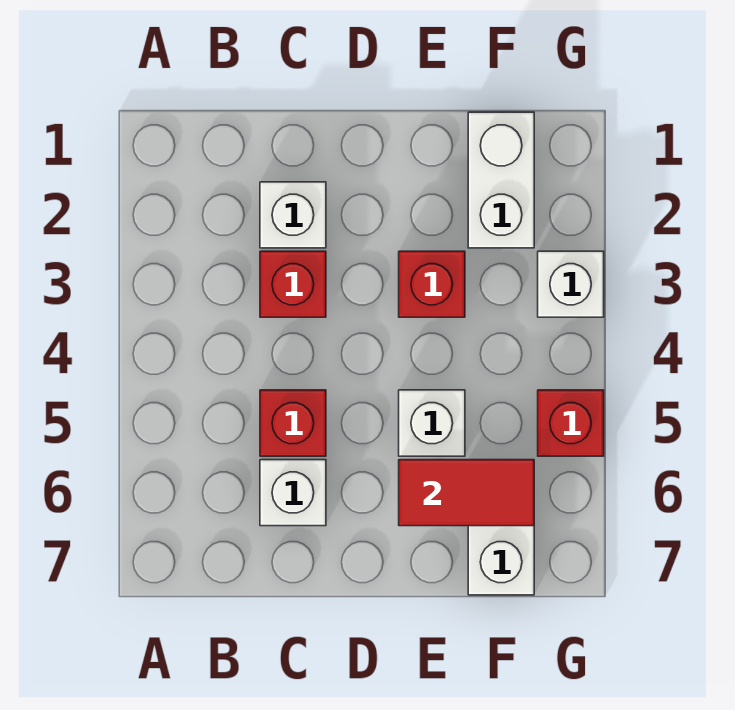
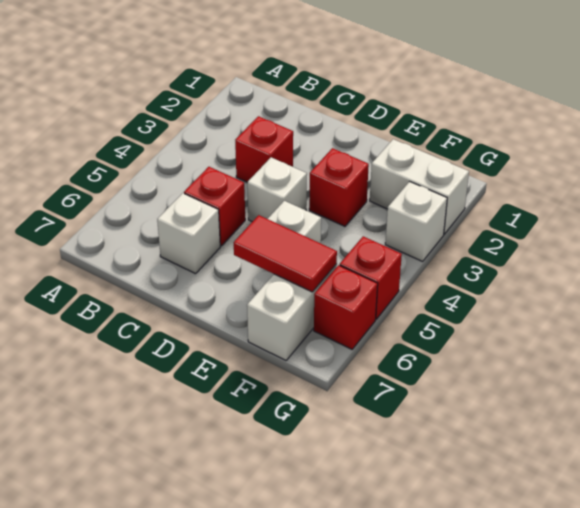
white 1x1 brick [260,182,326,248] -> white 1x1 brick moved to [247,157,307,222]
white 1x2 brick [468,112,534,248] -> white 1x2 brick turned to [370,139,469,234]
none -> red 1x1 brick [314,265,378,349]

